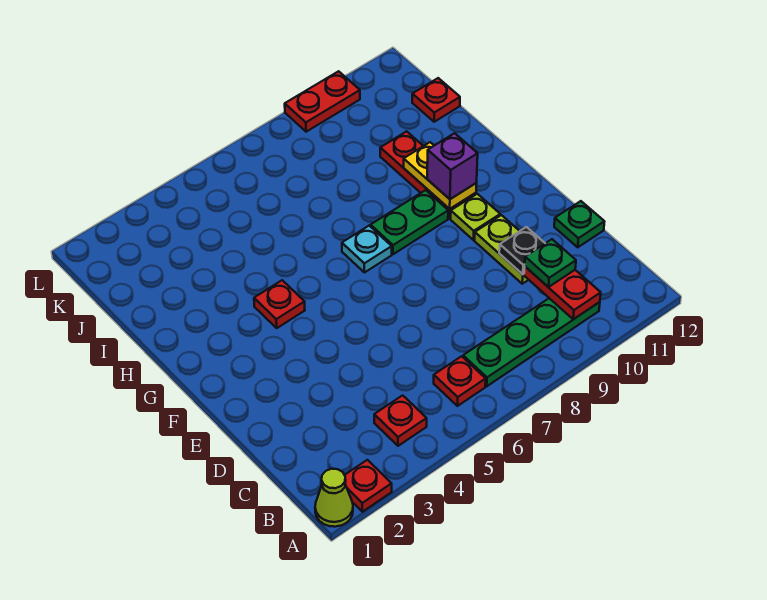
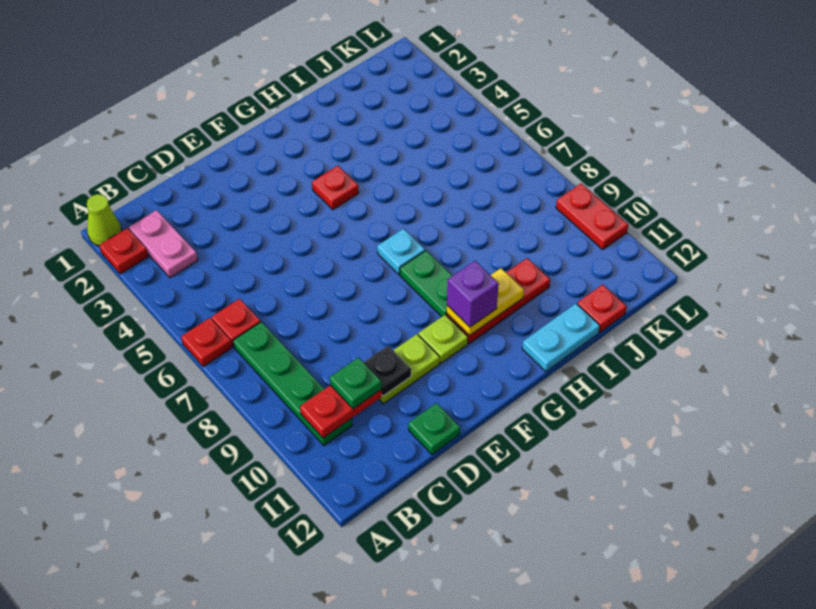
none -> pink 1x2 plate [129,210,198,278]
red 1x1 plate [374,395,427,446] -> red 1x1 plate moved to [181,318,232,367]
none -> cyan 1x2 plate [522,304,600,372]

